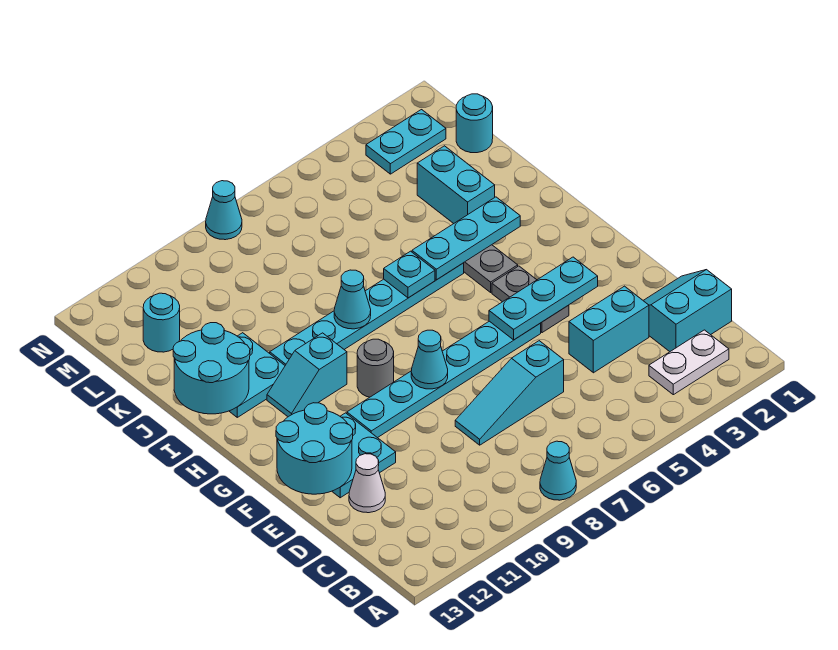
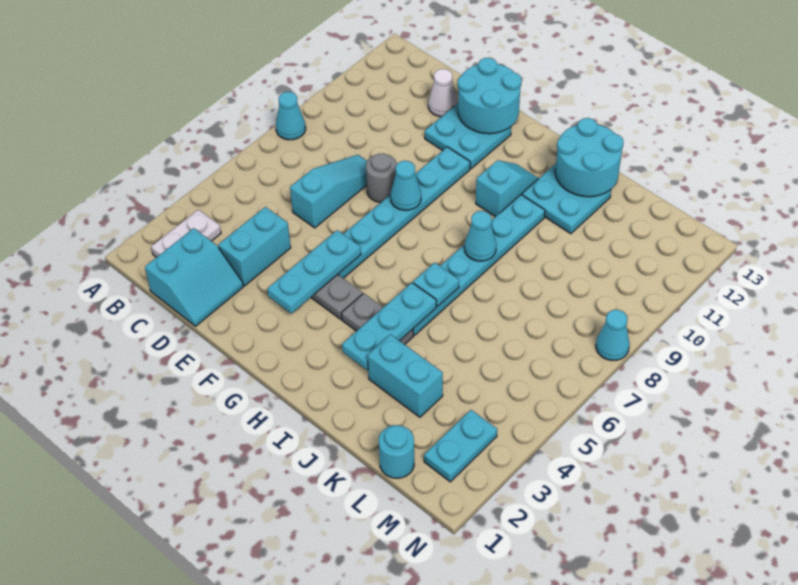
grey 1x1 round brick [357,339,394,397] -> grey 1x1 round brick moved to [366,154,397,203]
cyan 1x1 round brick [143,293,180,352] -> none

